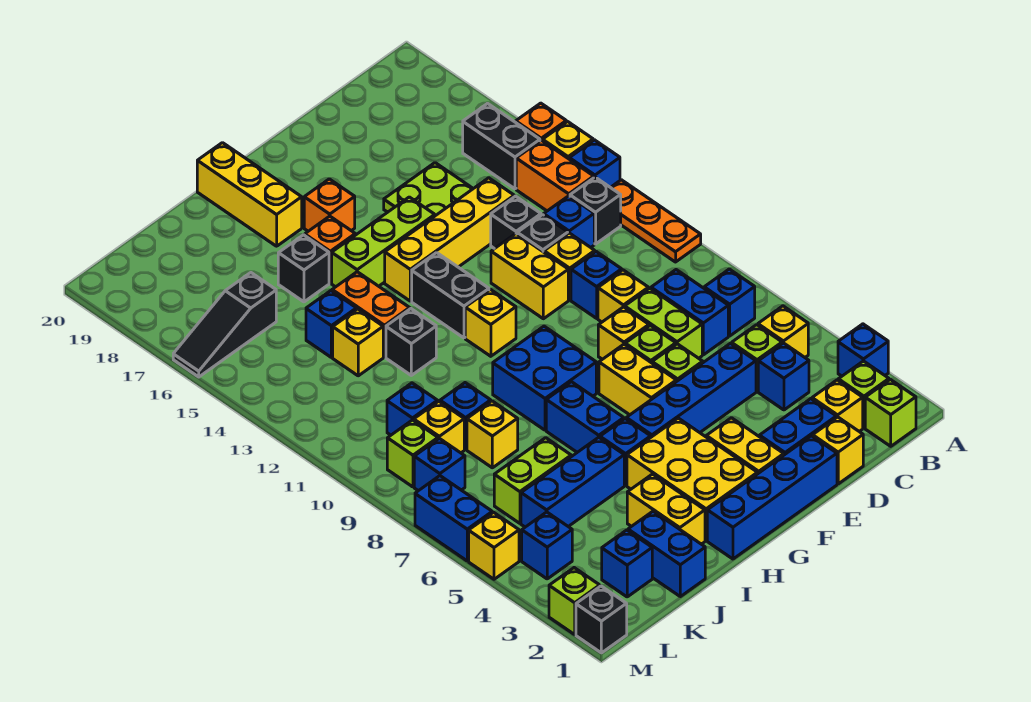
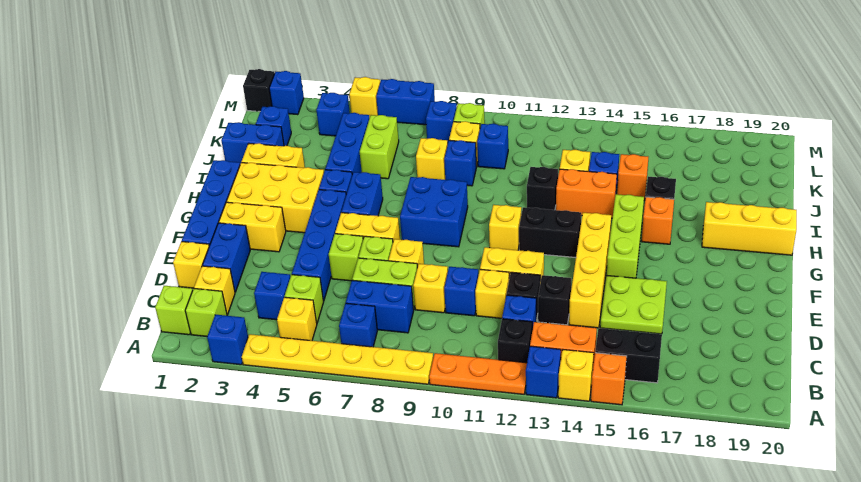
none -> yellow 1x6 plate [242,334,433,384]
orange 1x1 brick [304,179,355,231] -> orange 1x1 brick moved to [617,154,648,200]
blue 1x2 brick [546,382,624,452] -> blue 1x2 brick turned to [342,172,383,216]
black 1x3 slope [173,273,276,377] -> none
lime 1x1 brick [549,568,600,634] -> blue 1x1 brick [269,71,304,115]

